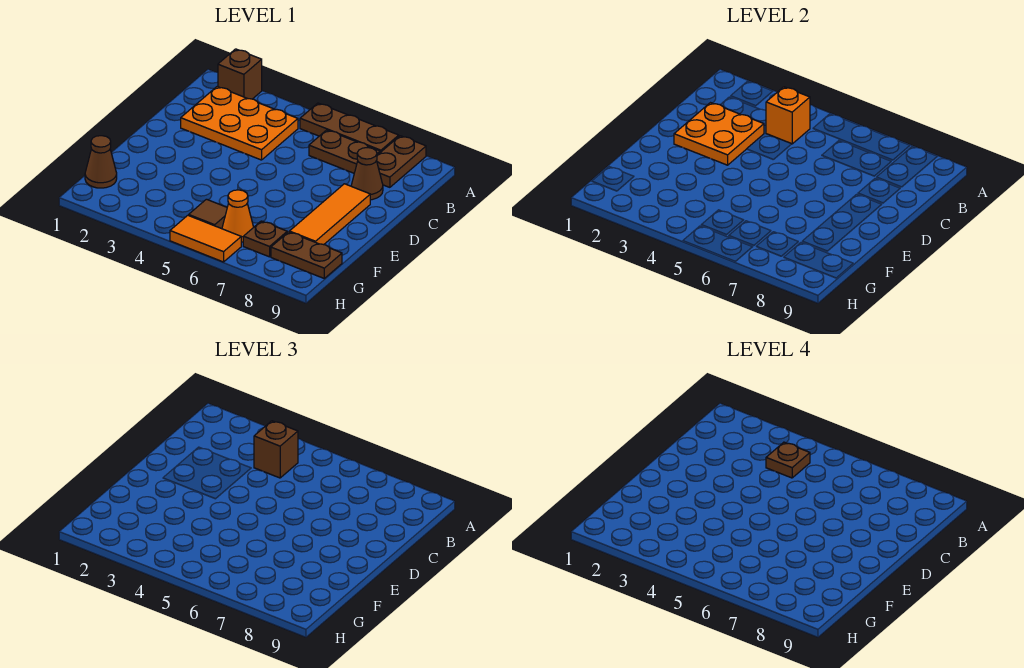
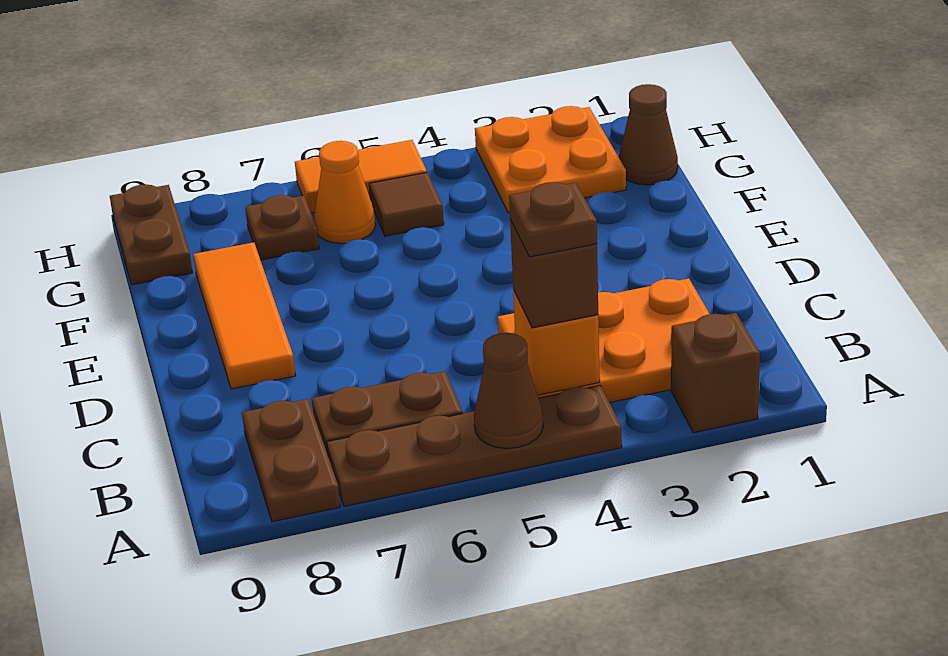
brown 1x3 plate [300,103,399,152] -> brown 1x4 plate [327,385,622,507]
orange 2x2 plate [674,103,764,165] -> orange 2x2 plate moved to [475,106,626,213]
brown 1x1 cone [351,148,383,200] -> brown 1x1 cone moved to [474,333,543,448]
brown 1x2 plate [271,232,342,278] -> brown 1x2 plate turned to [110,184,192,285]

